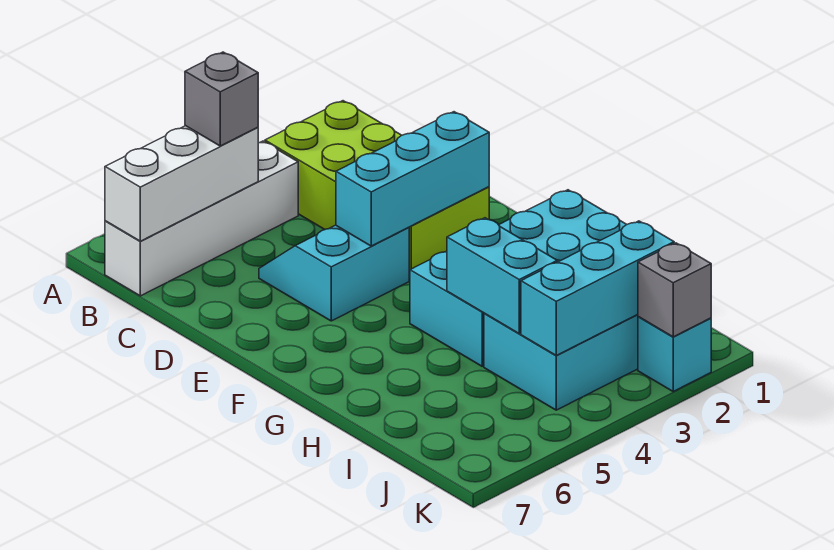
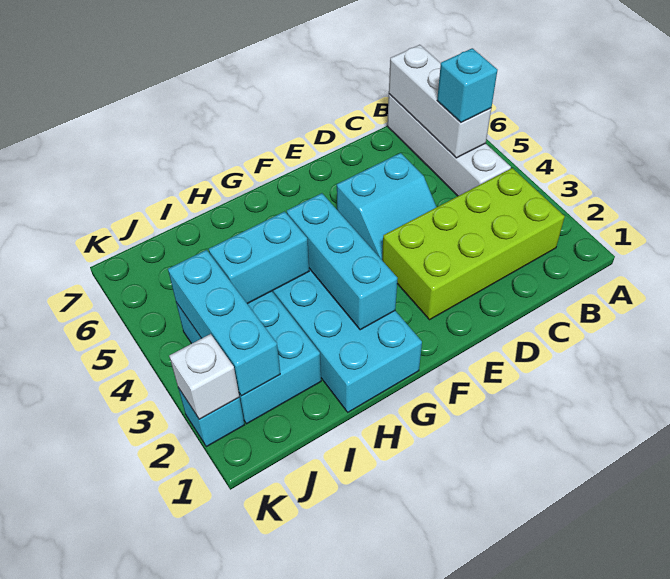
grey 1x1 brick [185,52,258,146] -> cyan 1x1 brick [437,48,497,123]
cyan 2x2 slope [259,225,409,321] -> cyan 2x2 slope turned to [337,153,436,260]
cyan 1x3 brick [336,112,489,246] -> cyan 1x3 brick moved to [287,193,397,330]
grey 1x1 brick [638,243,711,337] -> white 1x1 brick [169,334,239,419]

